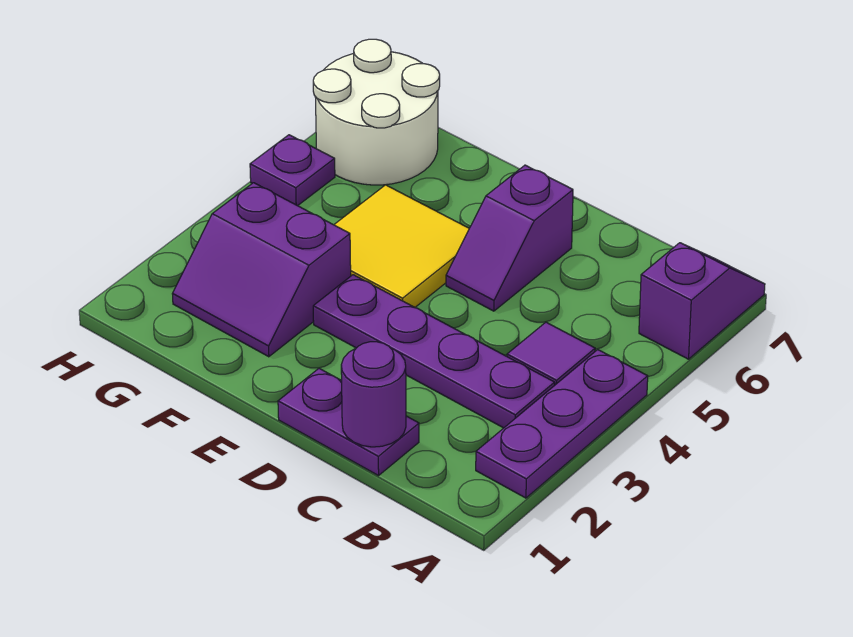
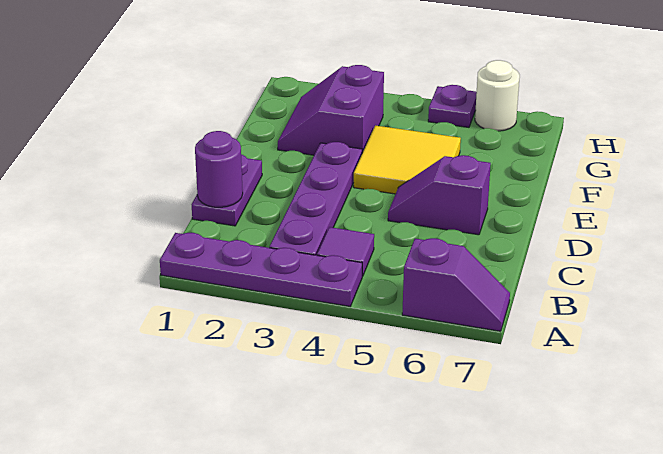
purple 1x3 plate [476,350,648,498] -> purple 1x4 plate [160,233,362,306]
white 2x2 round brick [313,39,440,185] -> white 1x1 round brick [475,60,520,131]

